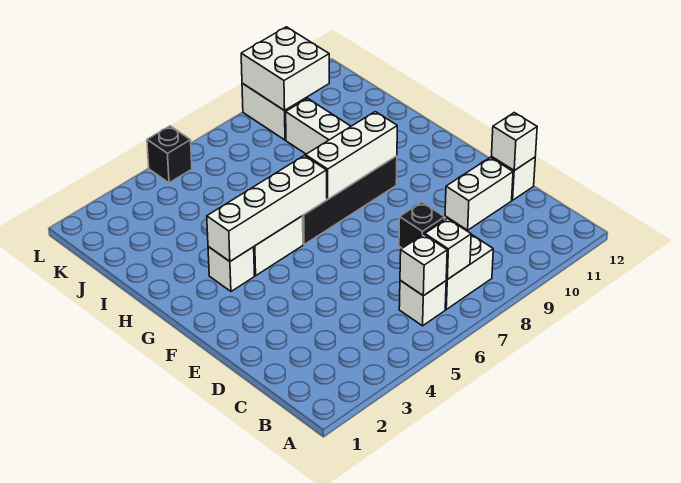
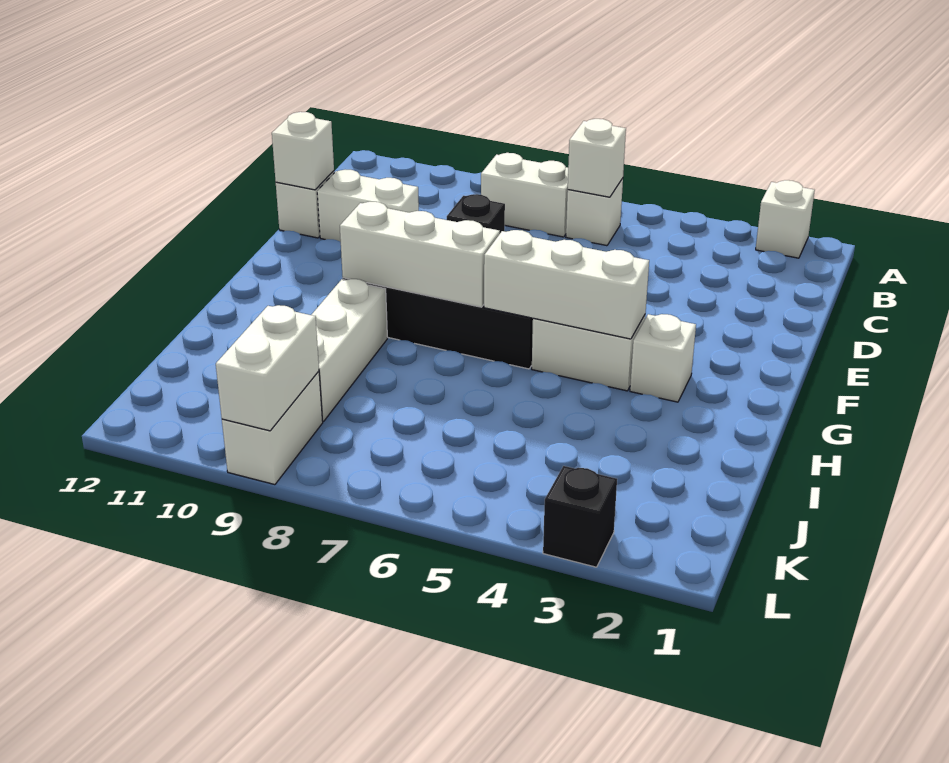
white 1x1 brick [425,219,471,279] -> white 1x1 brick moved to [756,180,815,258]
white 1x4 brick [207,155,327,261] -> white 1x3 brick [484,230,649,339]
white 2x2 brick [241,27,329,111] -> white 1x2 brick [216,305,319,431]
black 1x1 brick [147,126,192,183] -> black 1x1 brick moved to [543,466,617,567]

